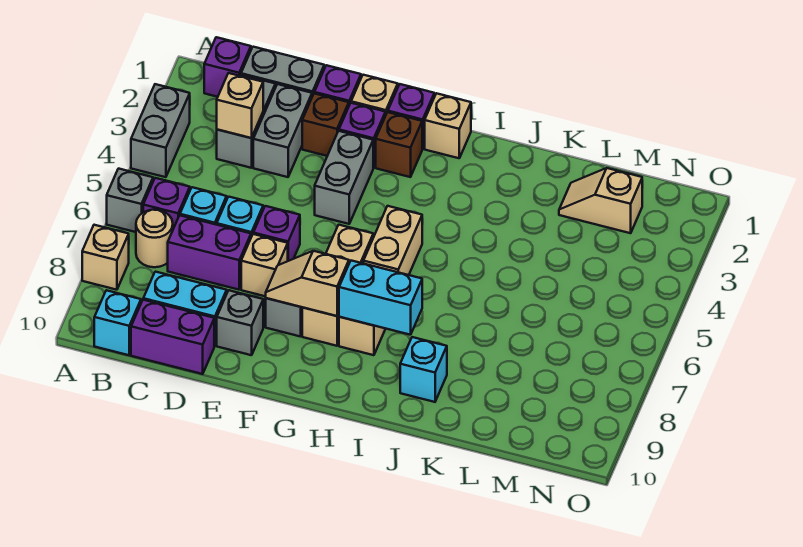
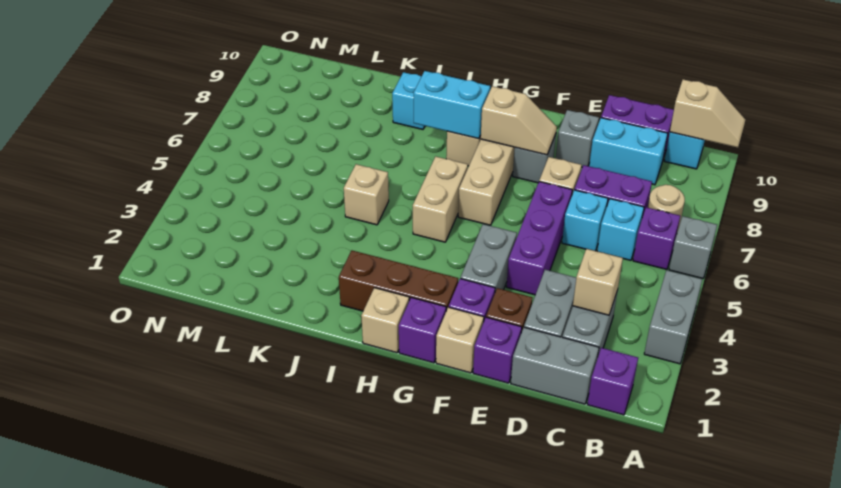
tan 1x1 brick [82,225,129,290] -> tan 1x1 brick moved to [344,164,389,225]
purple 1x1 brick [253,206,300,261] -> purple 1x3 brick [507,182,572,295]
brown 1x1 brick [376,112,422,177] -> brown 1x3 brick [339,251,458,311]
tan 1x2 slope [559,168,642,233] -> tan 1x2 slope moved to [670,79,746,147]

